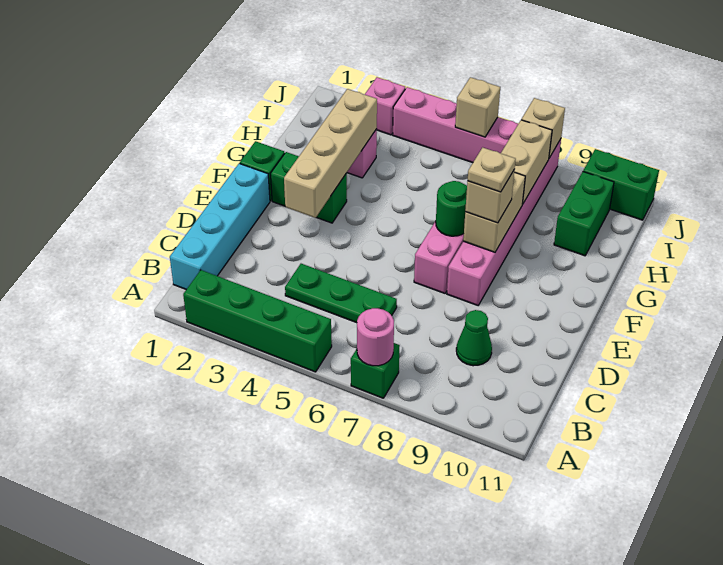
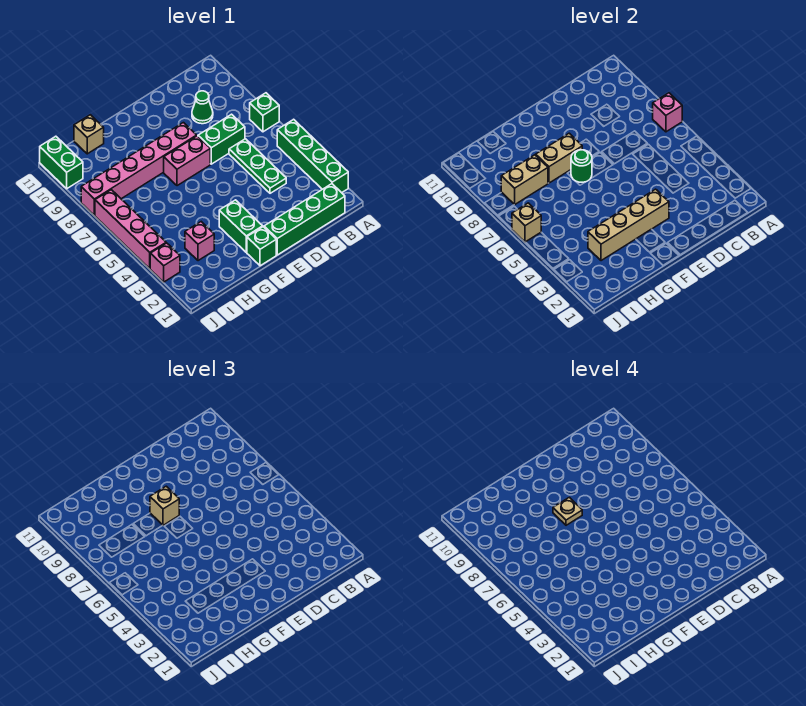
pink 1x1 round brick [357,308,394,366] -> pink 1x1 brick [653,93,682,132]
cyan 1x4 brick [170,163,270,289] -> green 1x4 brick [264,184,345,255]
green 1x2 brick [554,172,614,256] -> green 1x2 brick moved to [198,114,245,164]
tan 1x1 brick [521,98,565,158] -> tan 1x1 brick moved to [74,115,104,154]

